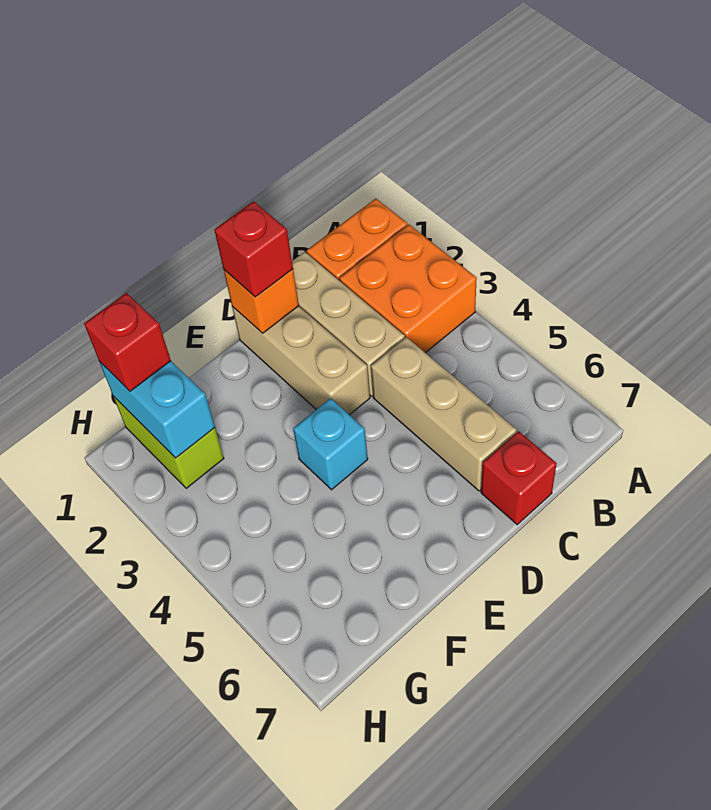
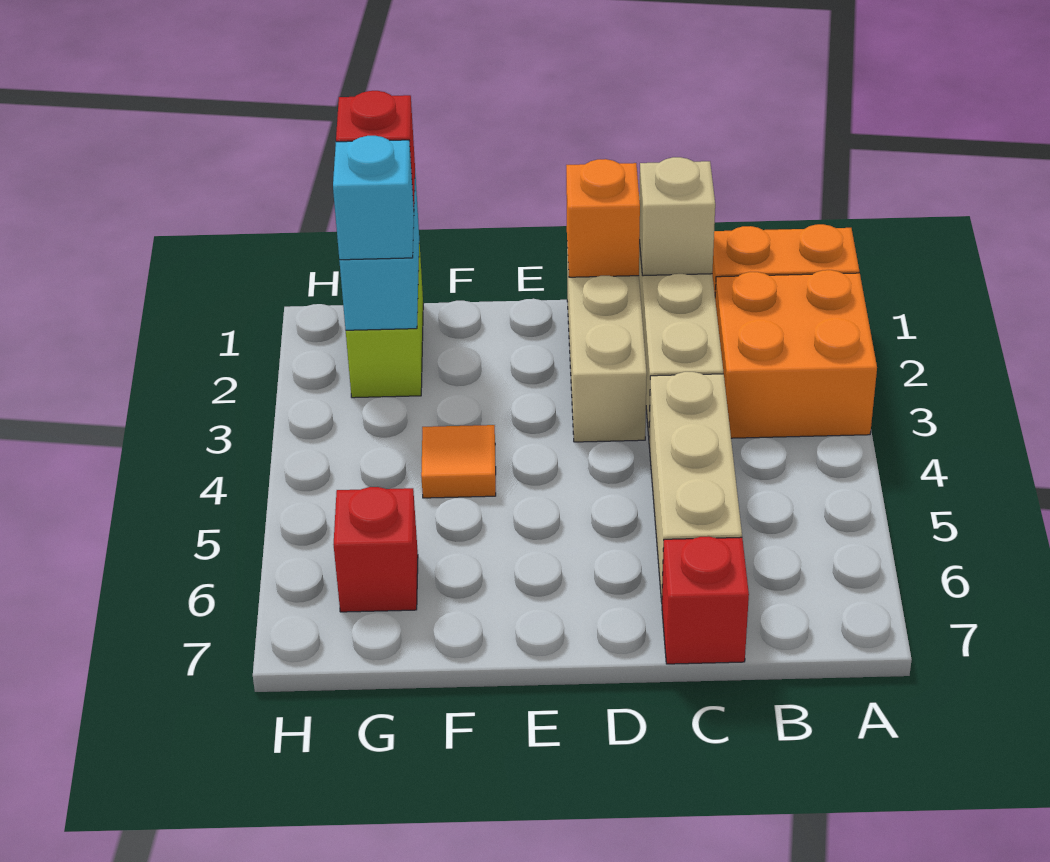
none -> tan 1x1 brick [639,157,715,276]
red 1x1 brick [215,201,293,297] -> red 1x1 brick moved to [334,487,418,612]
cyan 1x1 brick [293,398,368,490] -> cyan 1x1 brick moved to [333,136,414,260]
none -> orange 1x1 tile [421,425,496,498]

